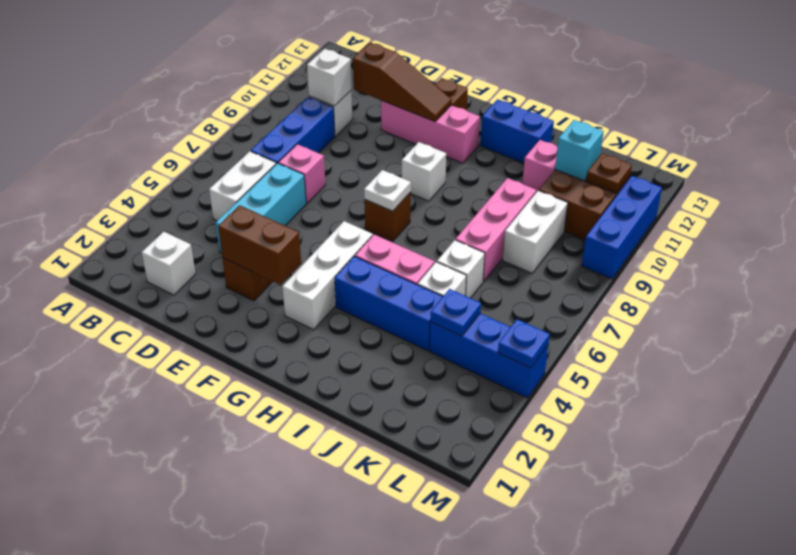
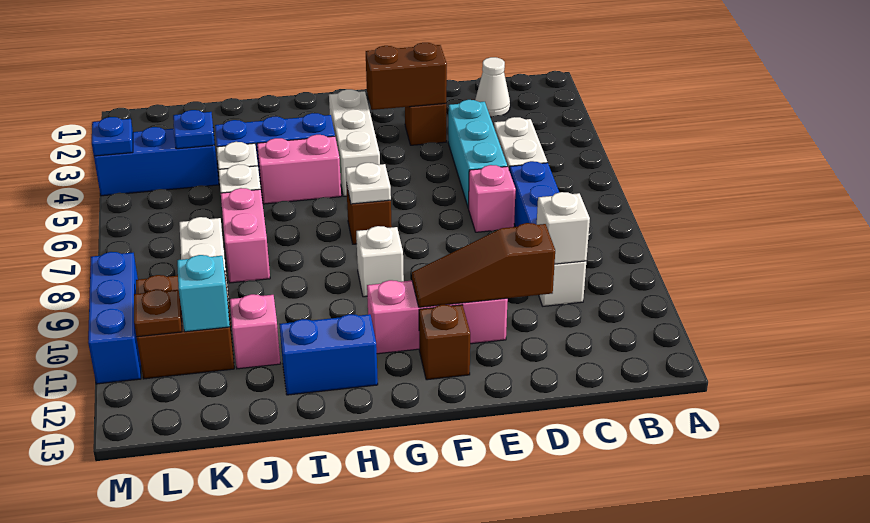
white 1x1 brick [142,232,195,295] -> white 1x1 cone [475,57,510,117]
pink 1x3 brick [456,178,536,282] -> pink 1x2 brick [221,188,270,283]

